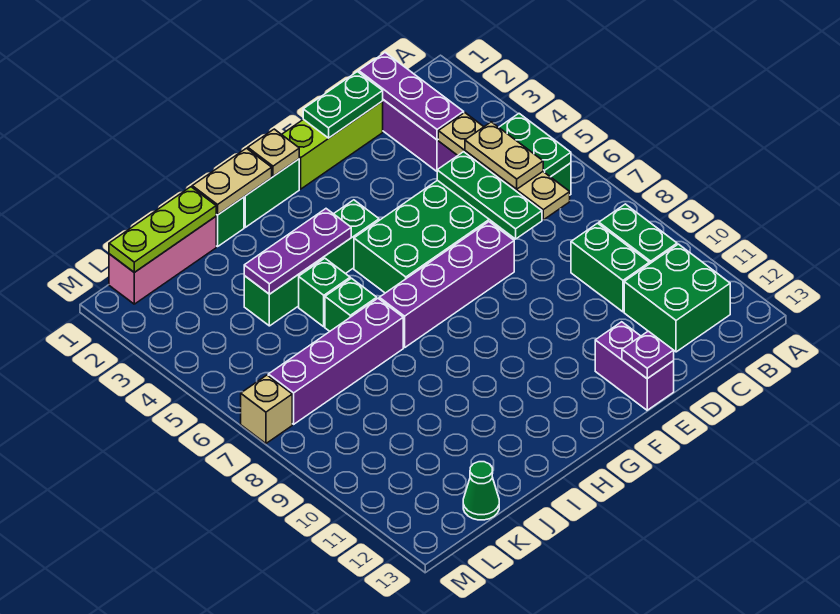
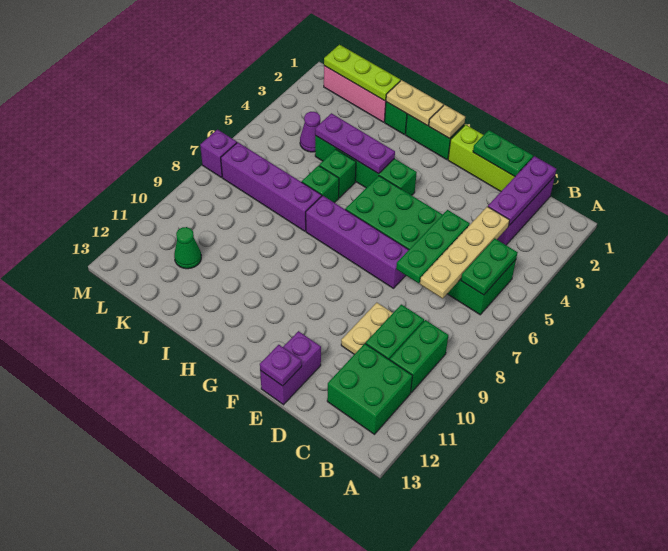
tan 1x2 plate [465,122,543,189] -> tan 1x2 plate moved to [341,303,393,354]
none -> purple 1x1 cone [300,112,320,152]
green 1x1 cone [463,462,499,520] -> green 1x1 cone moved to [174,227,201,269]
tan 1x1 brick [241,375,292,443] -> purple 1x1 brick [200,130,237,177]

